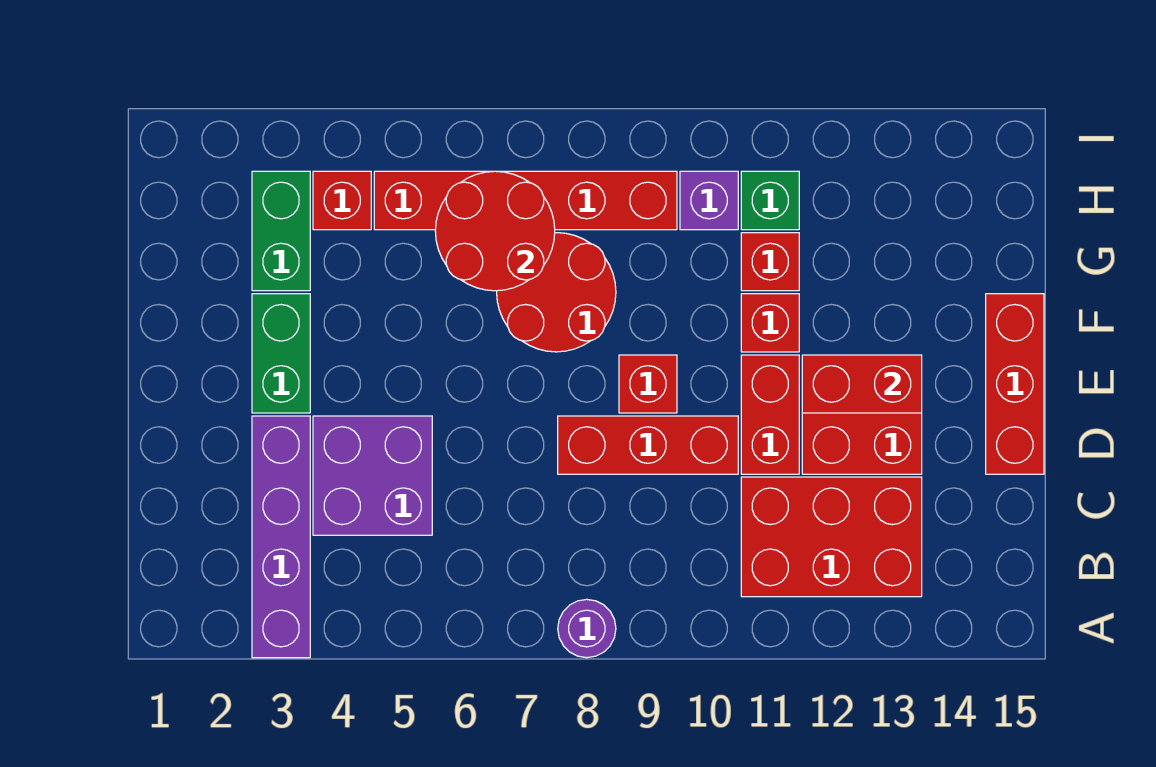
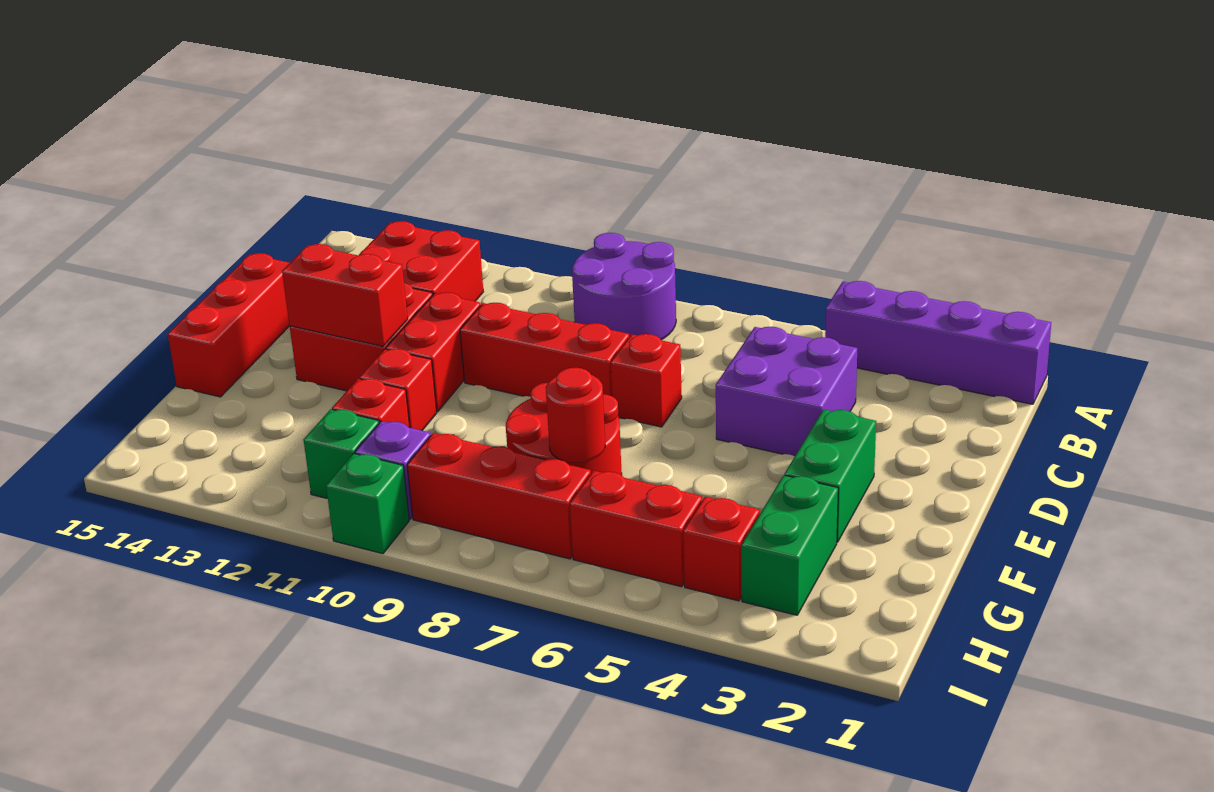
purple 1x4 brick [252,416,310,658] -> purple 1x4 brick turned to [825,281,1051,404]
purple 1x1 round brick [558,599,616,658] -> purple 2x2 round brick [572,233,676,340]
red 2x3 brick [741,477,922,597] -> red 2x2 brick [359,221,483,301]
red 1x1 brick [619,355,677,413] -> red 1x1 brick moved to [611,334,682,427]
red 2x2 round brick [435,171,555,291] -> red 1x1 round brick [546,368,605,463]
none -> green 1x1 brick [326,453,409,554]

